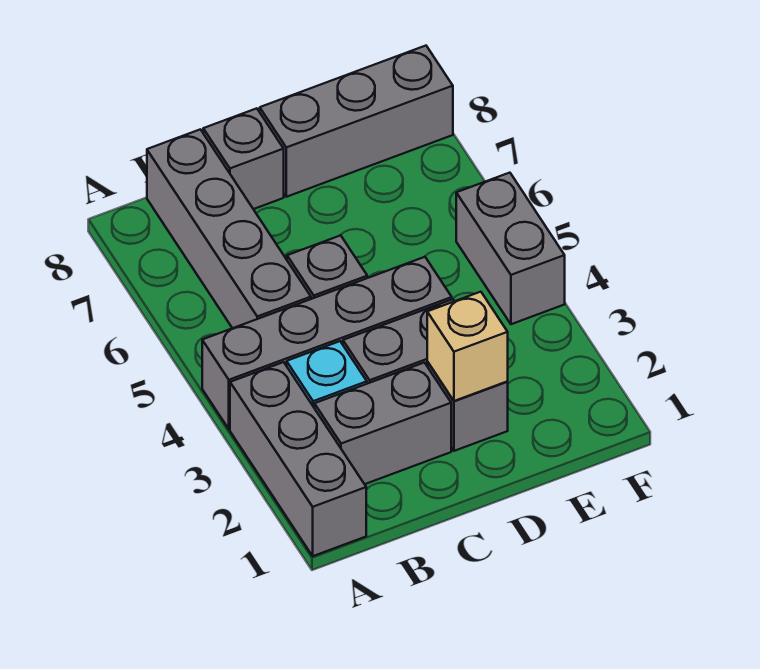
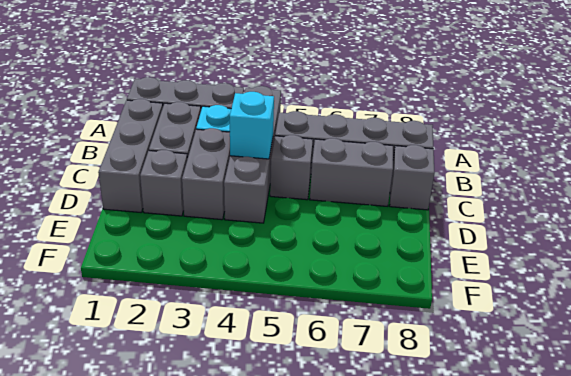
none -> cyan 1x1 brick [230,92,274,159]
tan 1x1 brick [427,292,508,401] -> none
grey 1x3 brick [260,46,453,197] -> grey 1x3 brick moved to [98,99,163,212]
grey 1x2 brick [456,173,565,324] -> grey 1x2 brick moved to [310,138,393,206]

